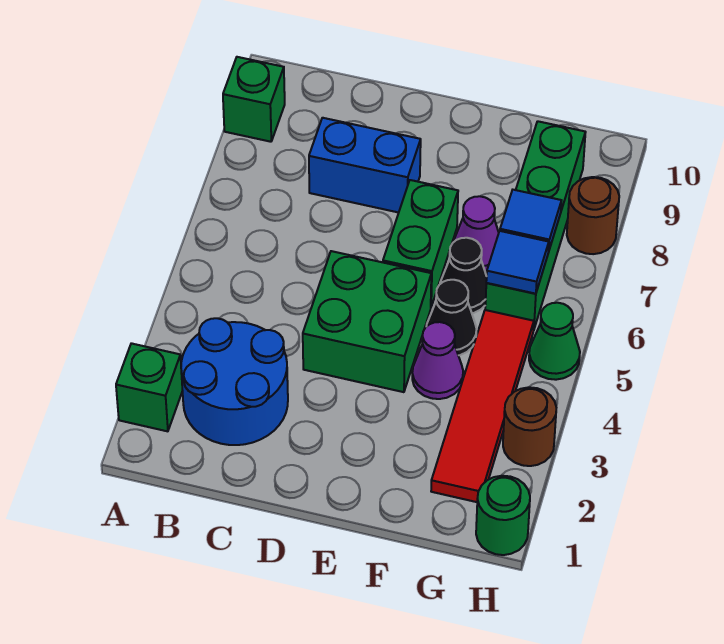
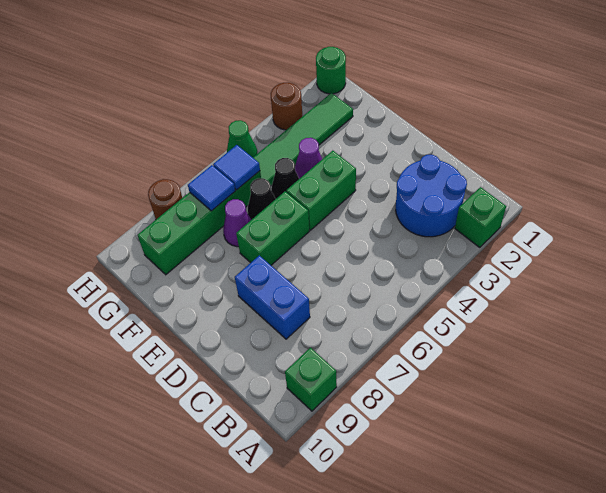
green 2x2 brick [303,251,431,392] -> green 1x2 brick [286,151,356,230]
red 1x4 tile [431,310,534,502] -> green 1x4 tile [253,93,353,186]

